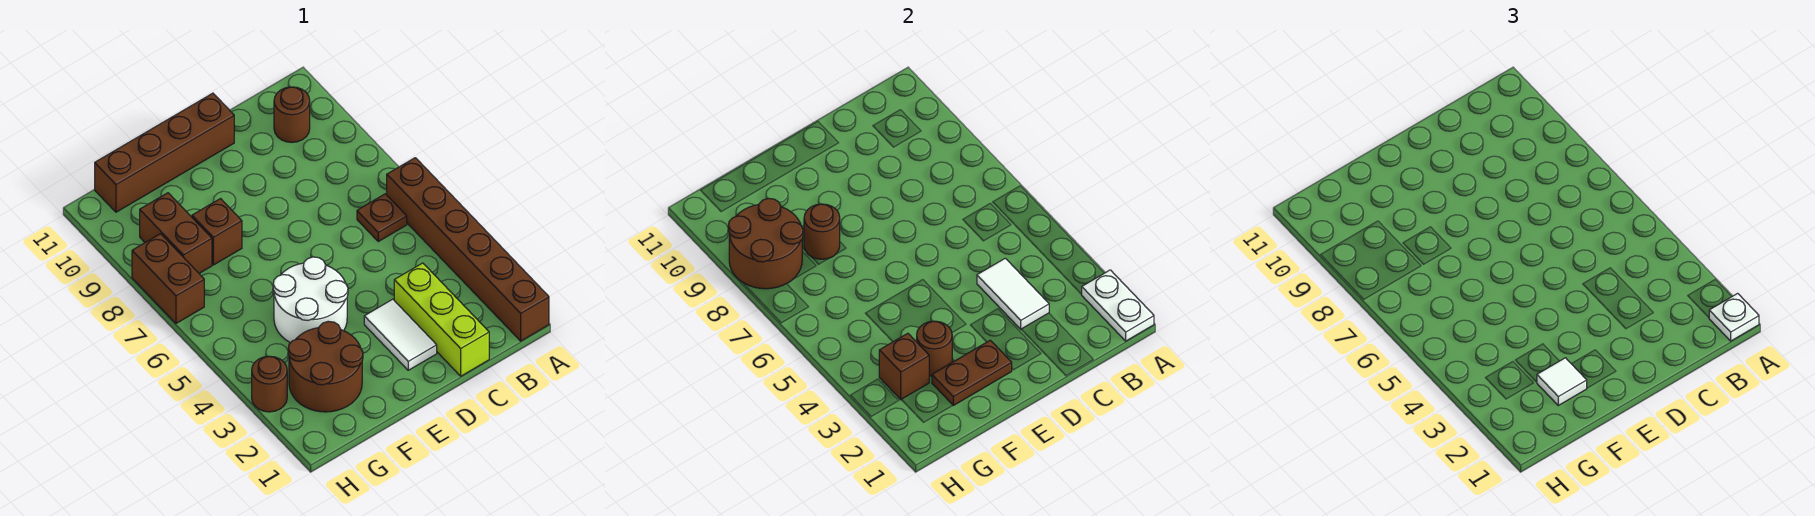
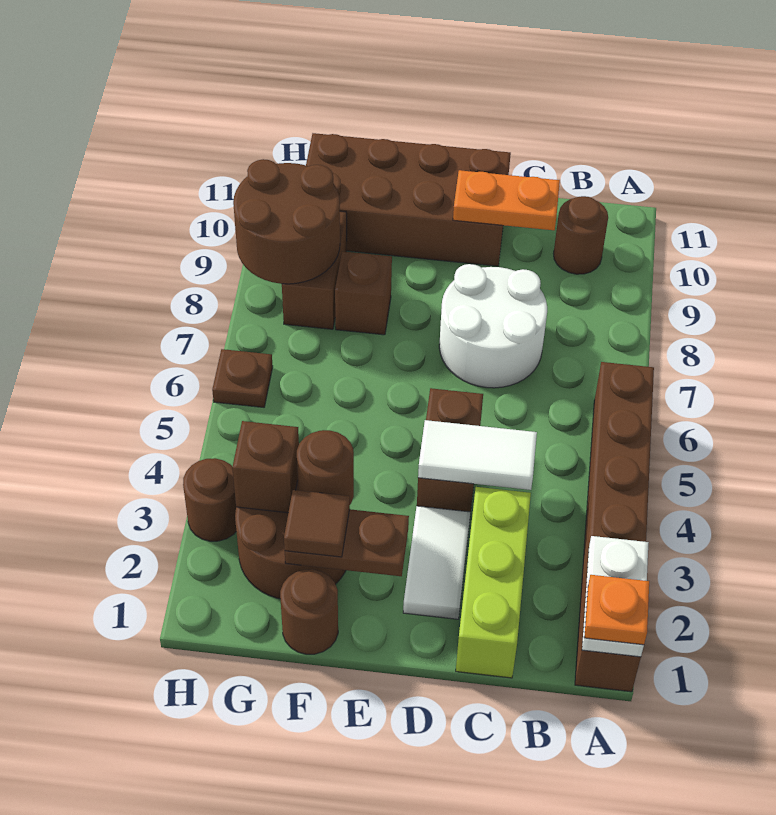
white 1x1 plate [1709,293,1759,341] -> orange 1x1 plate [584,575,649,645]
brown 1x1 plate [357,194,407,241] -> brown 1x1 plate moved to [212,349,273,407]
white 1x2 tile [977,258,1049,329] -> white 1x2 tile turned to [418,420,537,490]
none -> orange 1x2 plate [453,170,560,230]
brown 1x4 brick [95,93,234,212] -> brown 2x4 brick [306,133,511,266]
white 2x2 round brick [273,257,348,343] -> white 2x2 round brick moved to [439,264,547,388]
white 1x1 tile [1537,358,1587,405] -> brown 1x1 tile [284,490,350,557]
brown 1x1 round brick [804,204,840,259] -> brown 1x1 round brick moved to [280,569,338,654]
brown 1x2 brick [132,234,204,323] -> brown 1x2 brick moved to [417,388,483,514]

